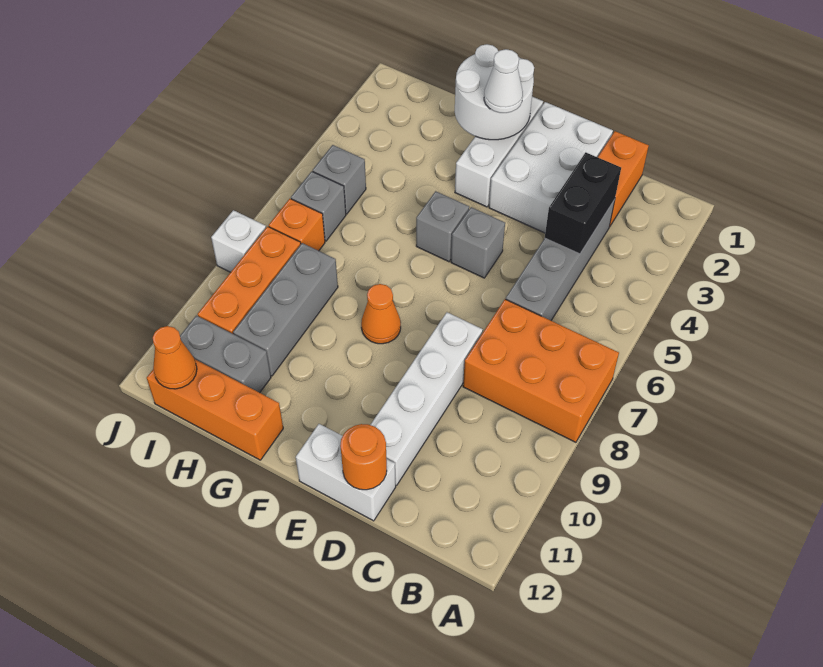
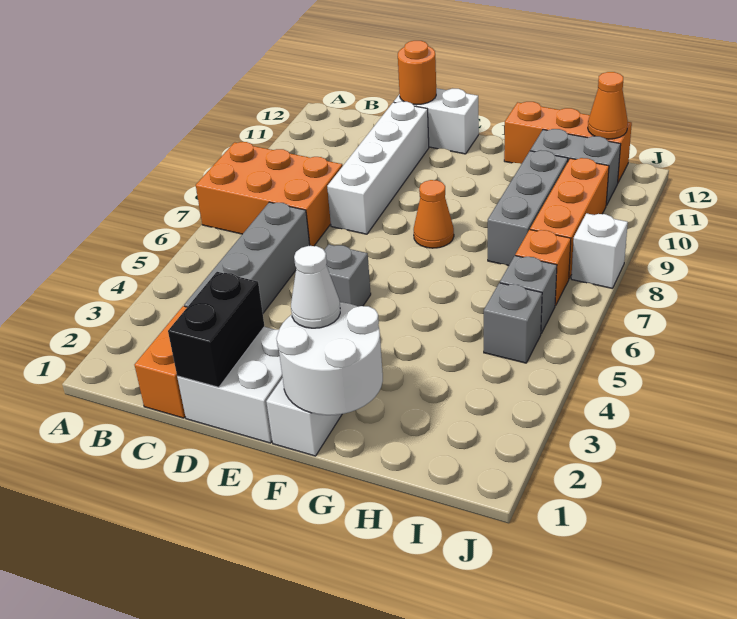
black 1x2 brick [545,152,621,254] -> black 1x2 brick moved to [168,272,264,387]
white 2x3 brick [489,102,613,233] -> white 2x2 brick [177,327,283,443]
grey 1x1 brick [416,191,469,262] -> none

